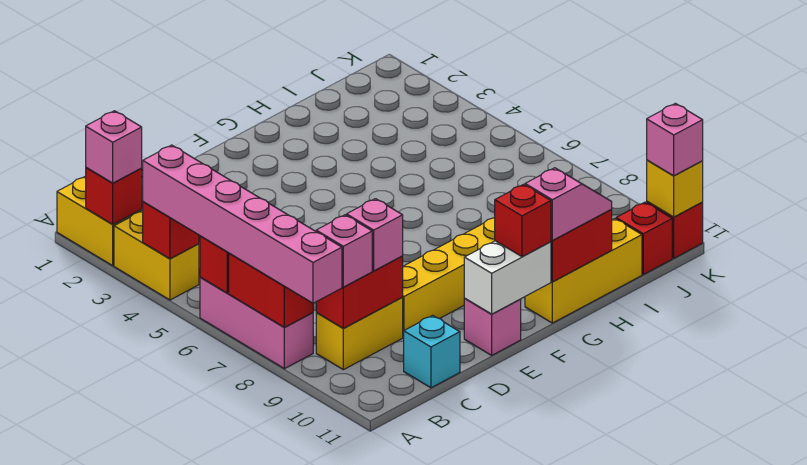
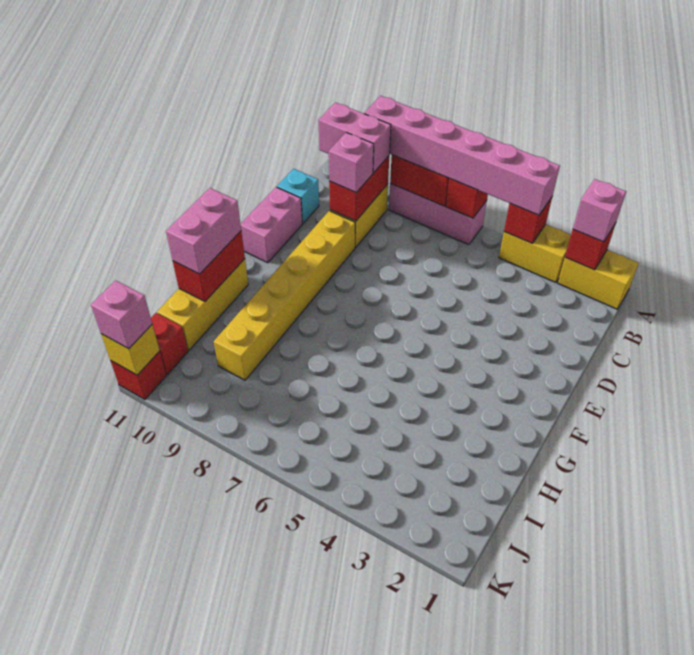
pink 1x1 brick [316,215,372,287] -> pink 1x2 brick [318,102,391,173]
pink 1x1 brick [464,299,521,355] -> pink 1x2 brick [241,187,302,263]
white 1x2 brick [464,241,551,314] -> none
red 1x1 brick [495,184,551,257] -> none
pink 1x2 slope [525,168,612,240] -> pink 1x2 brick [166,188,241,274]

